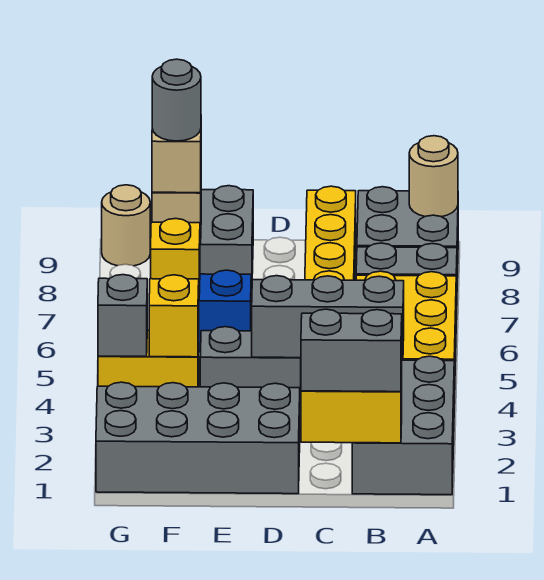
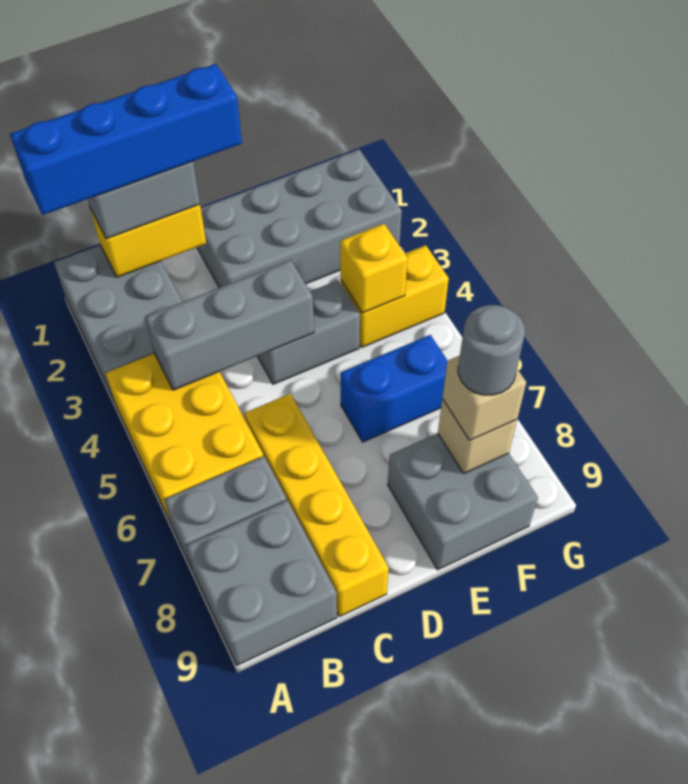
none -> blue 1x4 brick [10,64,242,215]
tan 1x1 round brick [409,136,458,217] -> none
yellow 1x1 brick [150,219,200,294] -> none
grey 1x1 brick [98,275,147,357] -> none
tan 1x1 round brick [102,185,150,266] -> none

